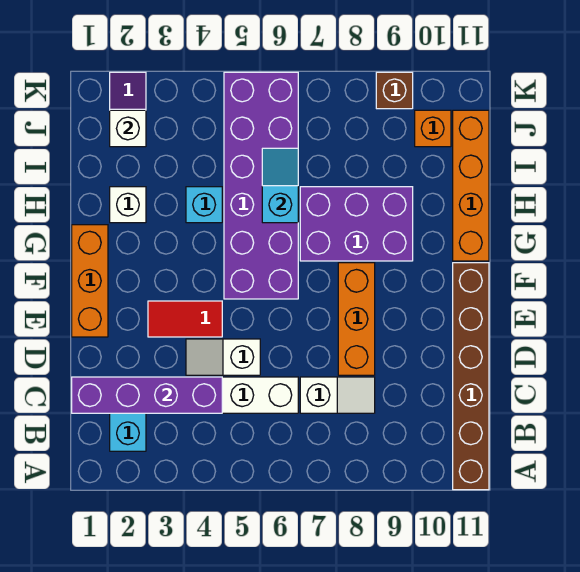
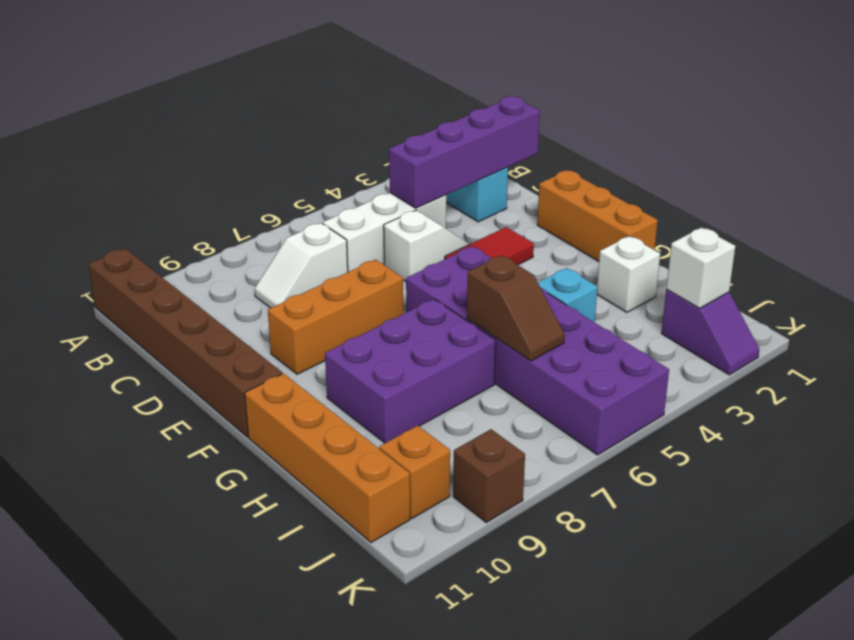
orange 1x3 brick [338,263,375,375] -> orange 1x3 brick turned to [268,260,403,374]
cyan 1x2 slope [262,148,298,223] -> brown 1x2 slope [467,255,565,361]

